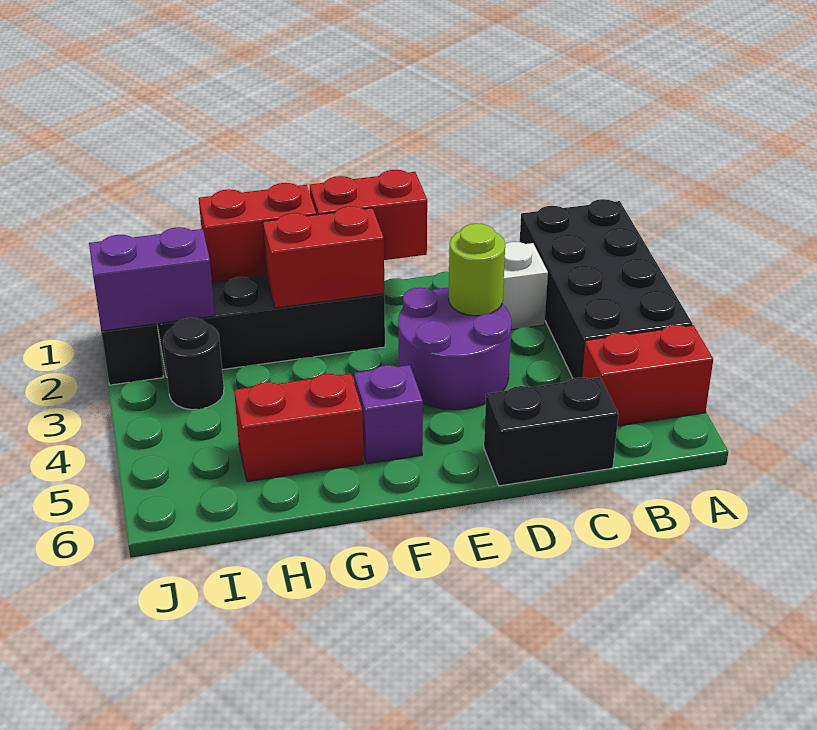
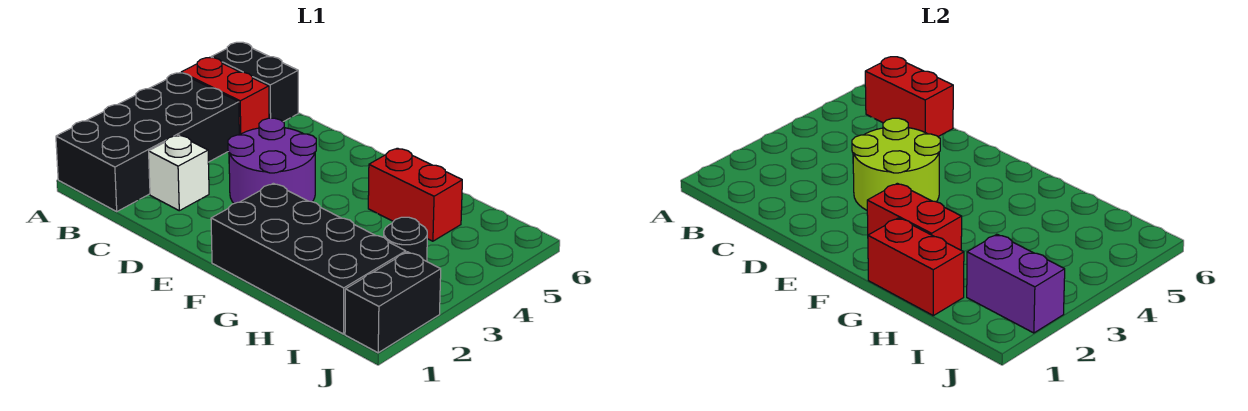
black 1x2 brick [484,377,618,486] -> black 1x2 brick moved to [211,42,298,122]
lime 1x1 round brick [449,223,505,316] -> lime 2x2 round brick [852,118,940,210]
red 1x2 brick [310,170,427,260] -> red 1x2 brick moved to [865,57,953,137]
purple 1x1 brick [354,365,423,464] -> none

